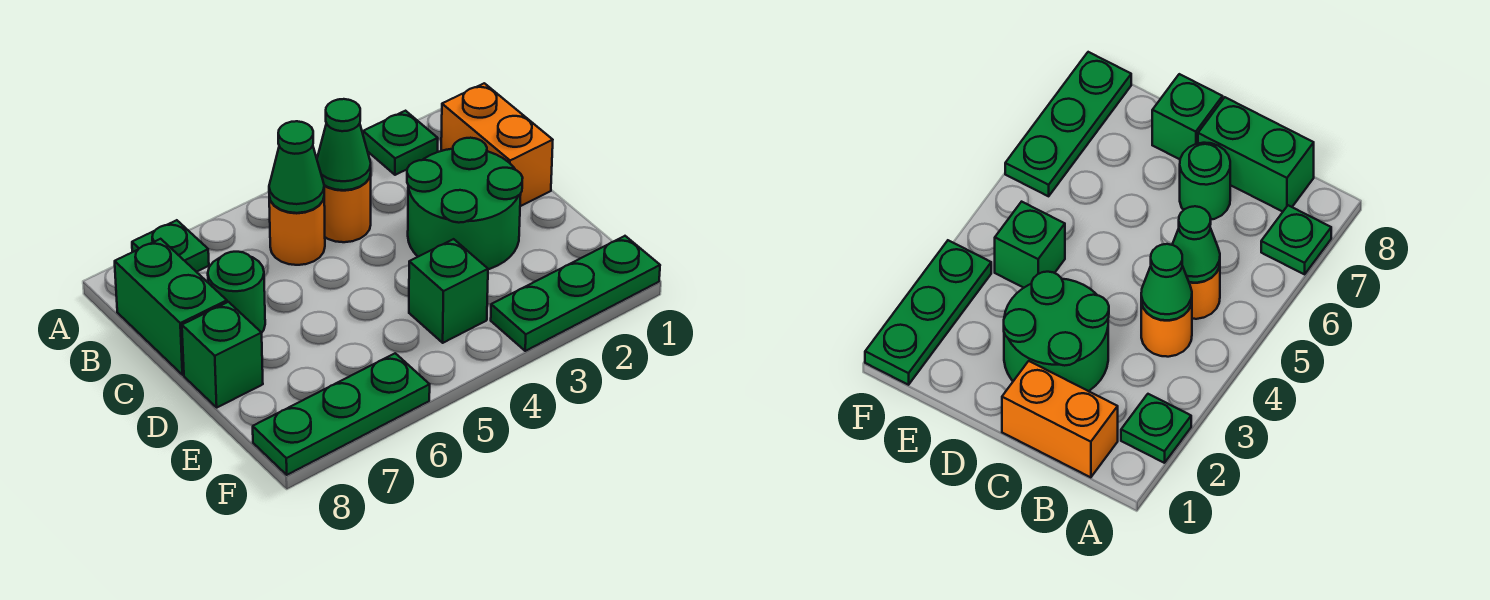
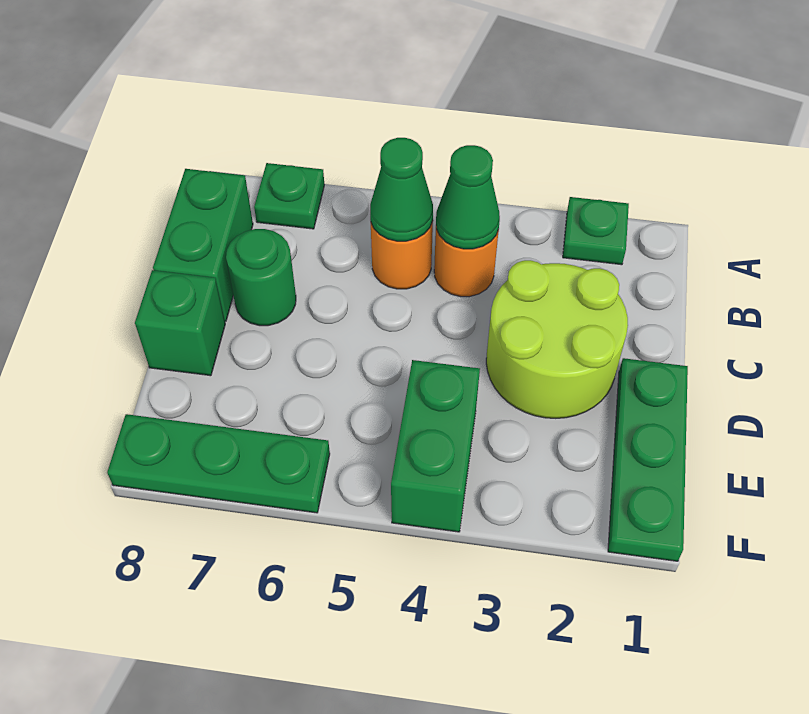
orange 1x2 brick [441,83,553,206] -> none
green 2x2 round brick [407,138,523,269] -> lime 2x2 round brick [486,260,628,418]
green 1x1 brick [409,239,488,343] -> green 1x2 brick [391,360,480,532]
green 1x3 plate [491,236,660,351] -> green 1x3 plate turned to [608,358,688,561]

